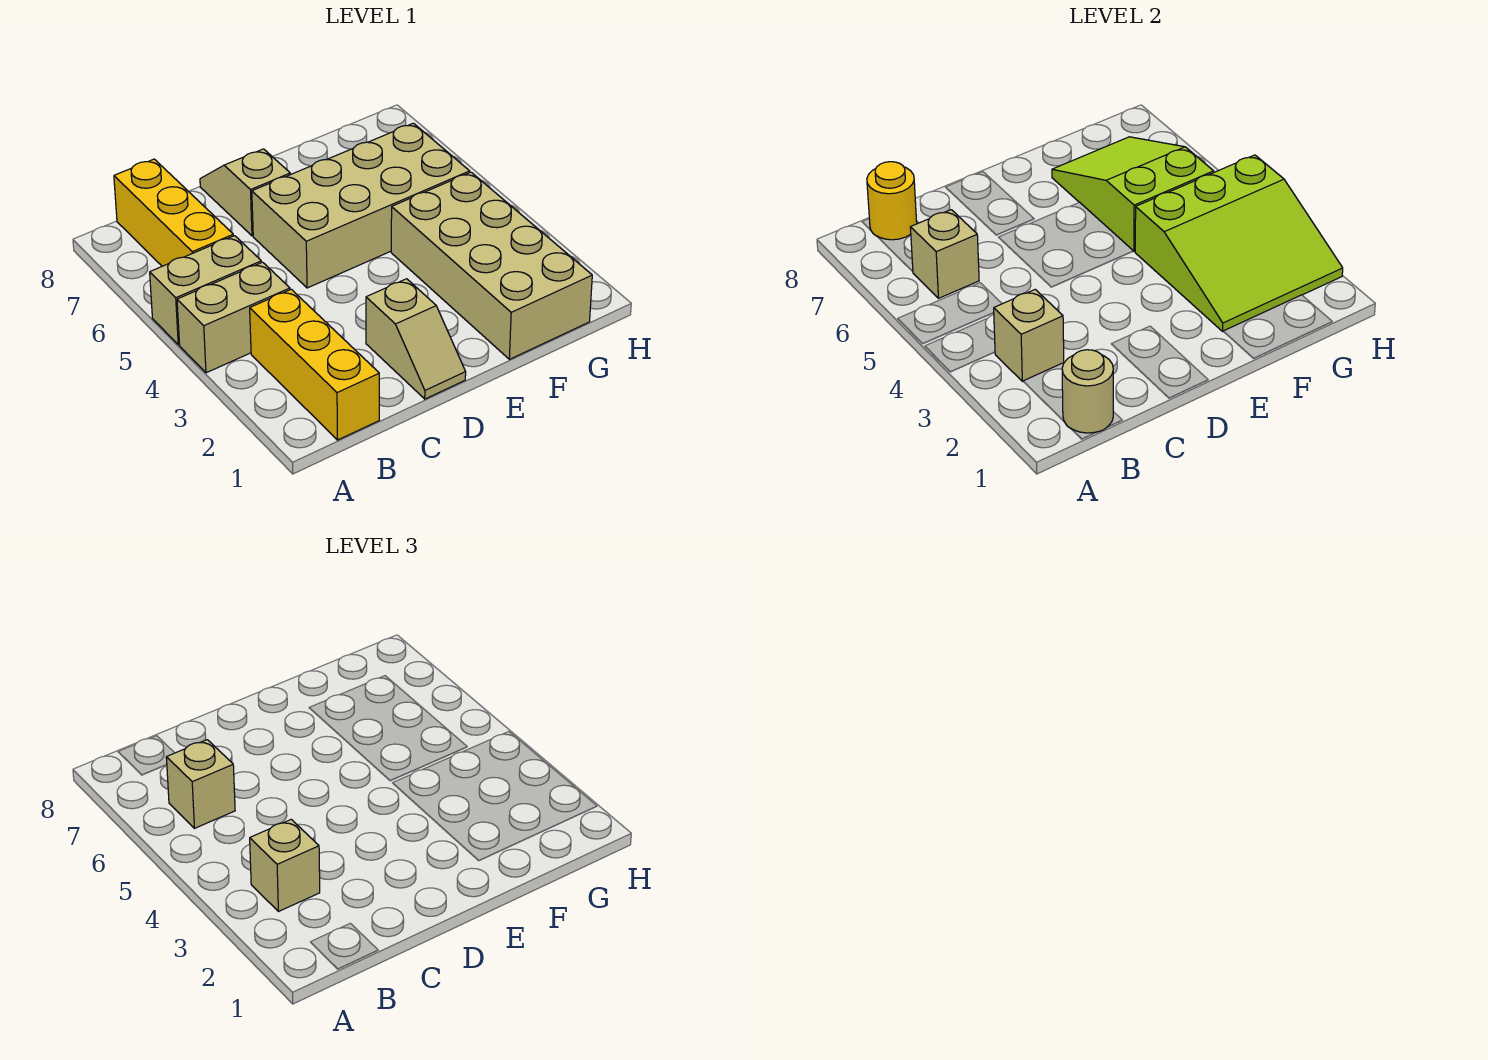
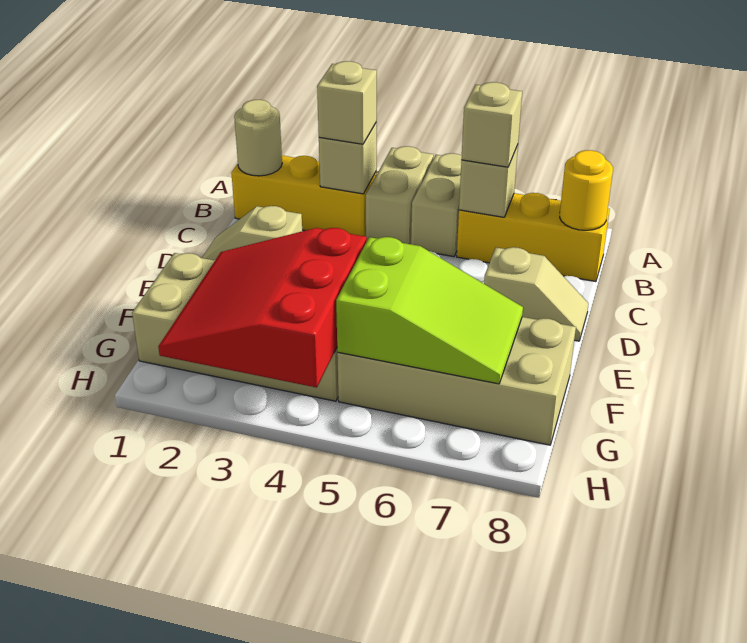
tan 2x4 brick [252,123,470,288] -> tan 2x4 brick turned to [337,317,576,445]
lime 3x3 slope [1135,155,1343,331] -> red 3x3 slope [158,228,367,388]

